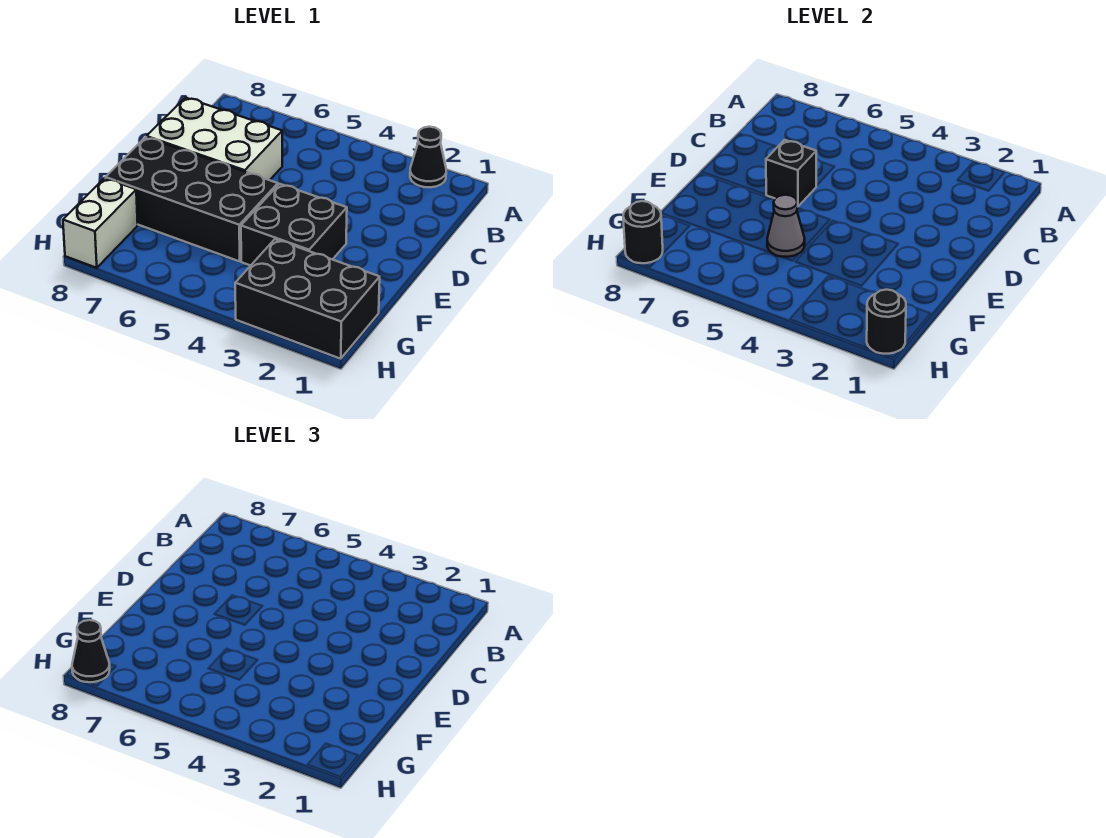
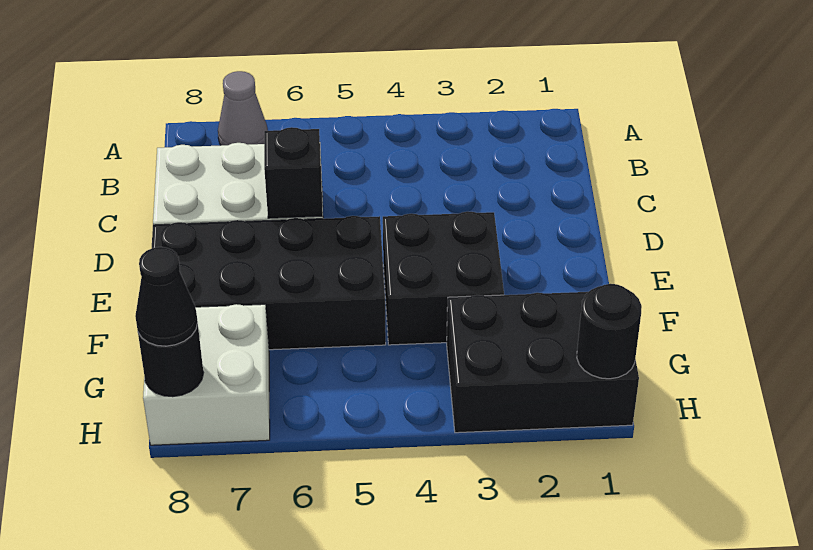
black 1x1 cone [410,127,446,187] -> none
grey 1x1 cone [767,195,805,257] -> grey 1x1 cone moved to [218,71,268,145]
white 1x2 brick [63,178,138,268] -> white 2x2 brick [143,304,270,445]

